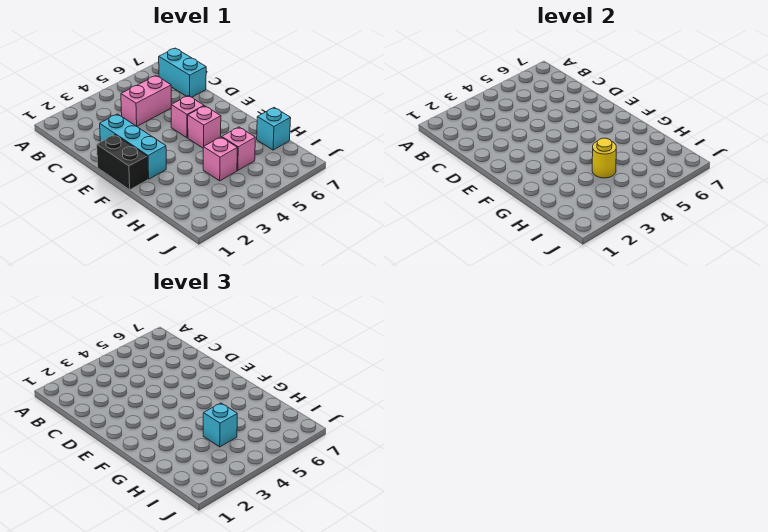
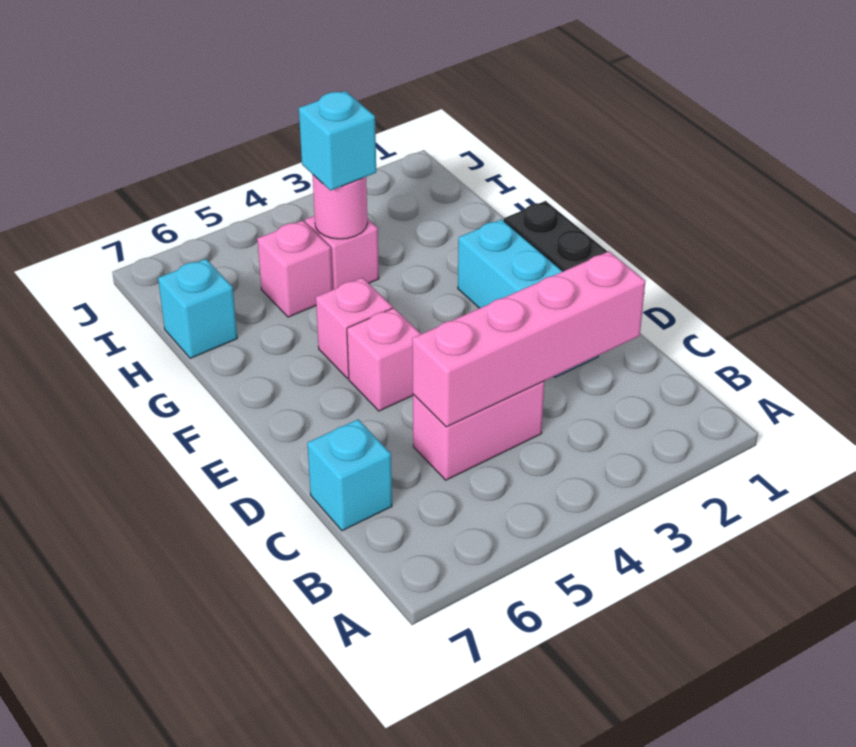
cyan 1x2 brick [159,48,206,97] -> cyan 1x1 brick [307,419,392,531]
none -> pink 1x4 brick [412,251,645,427]
yellow 1x1 round brick [592,138,616,178] -> pink 1x1 round brick [312,174,368,239]

